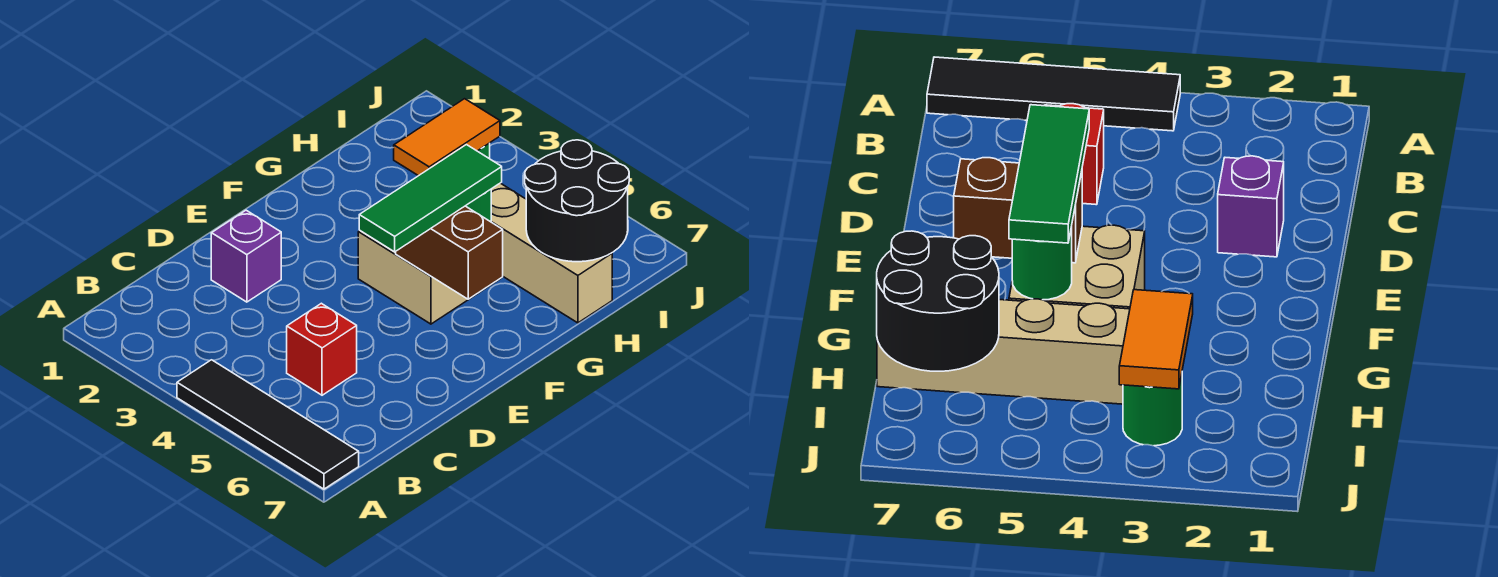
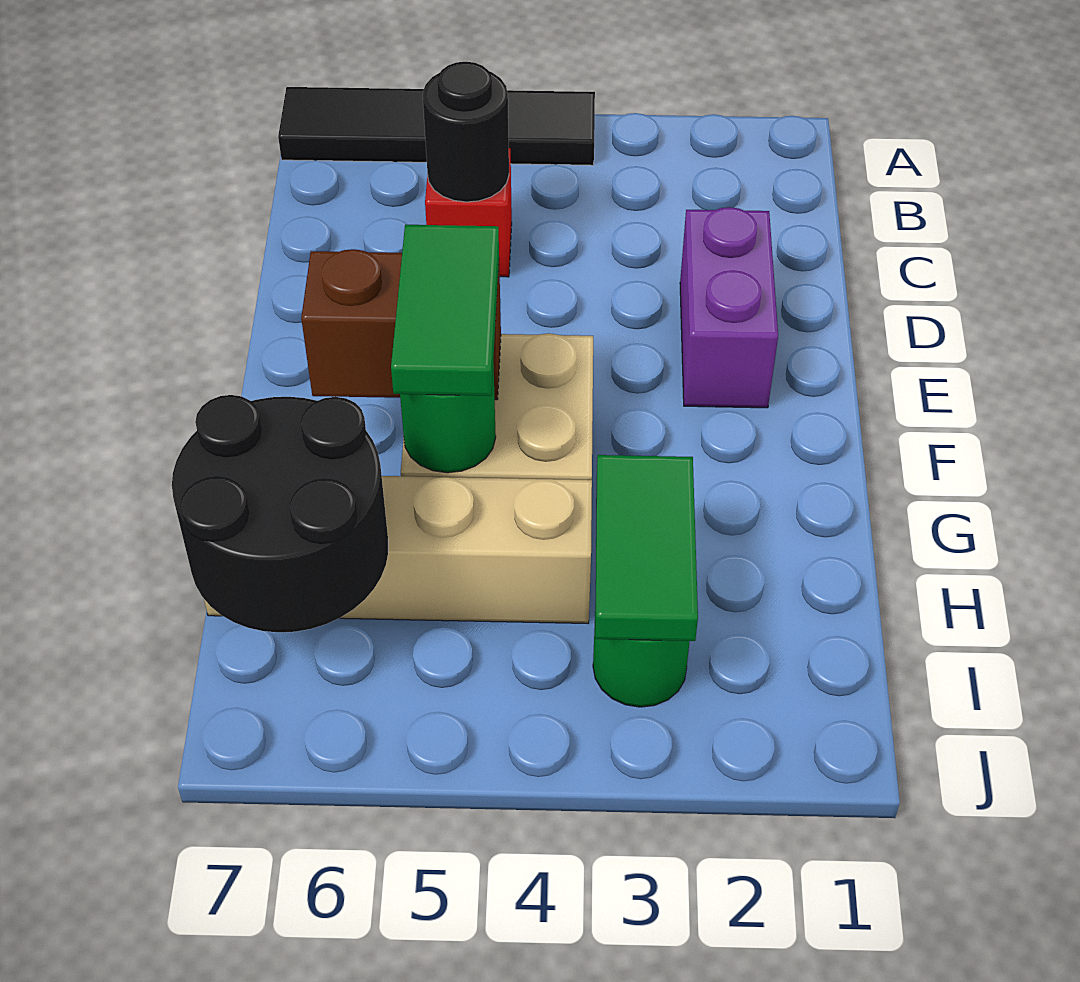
none -> black 1x1 round brick [423,62,509,202]
purple 1x1 brick [211,210,281,302] -> purple 1x2 brick [680,207,778,408]
green 1x3 tile [359,145,502,252] -> green 1x2 tile [391,225,499,396]
orange 1x2 tile [394,99,500,176] -> green 1x2 tile [595,455,698,641]

